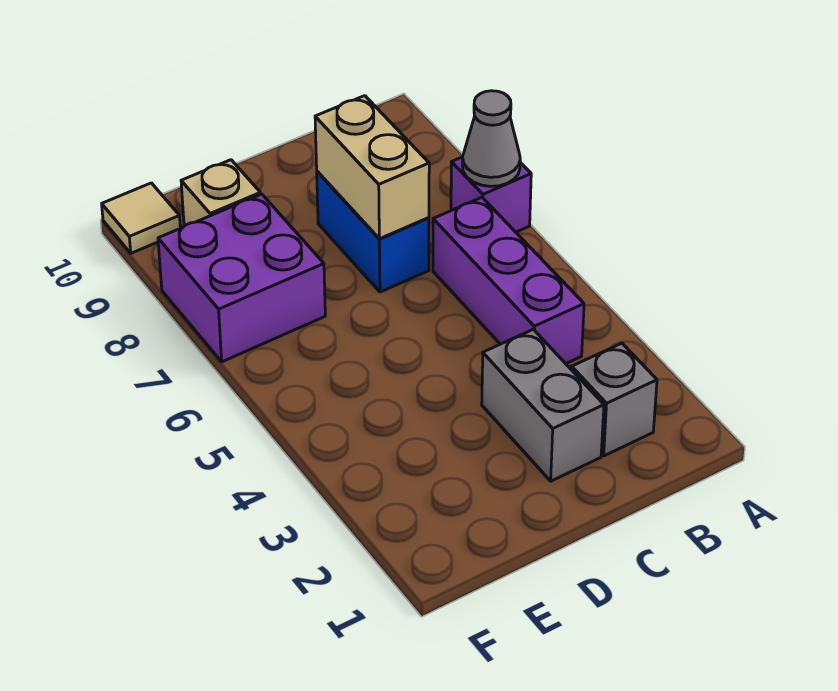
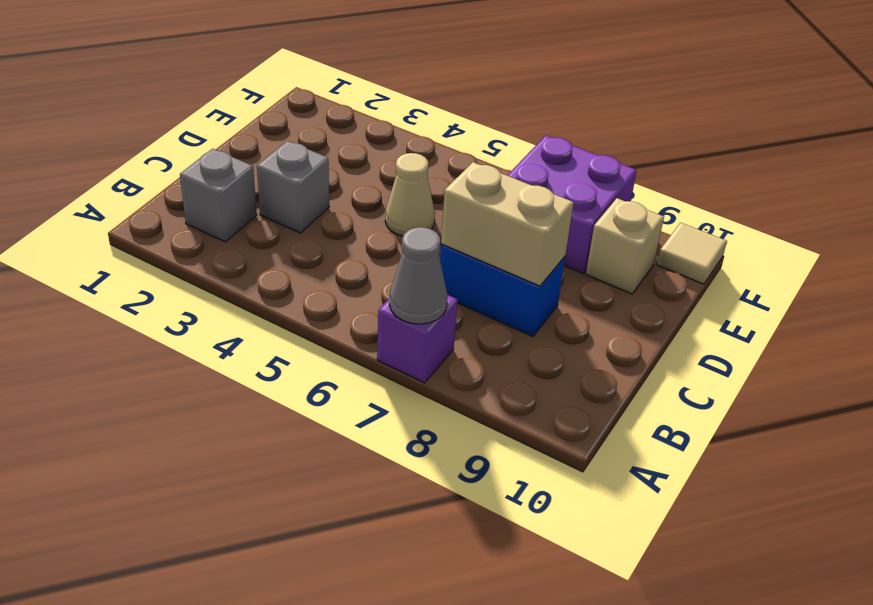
purple 1x3 brick [433,197,584,364] -> none
grey 1x2 brick [482,329,604,481] -> grey 1x1 brick [257,141,329,233]
none -> tan 1x1 cone [385,153,435,236]

